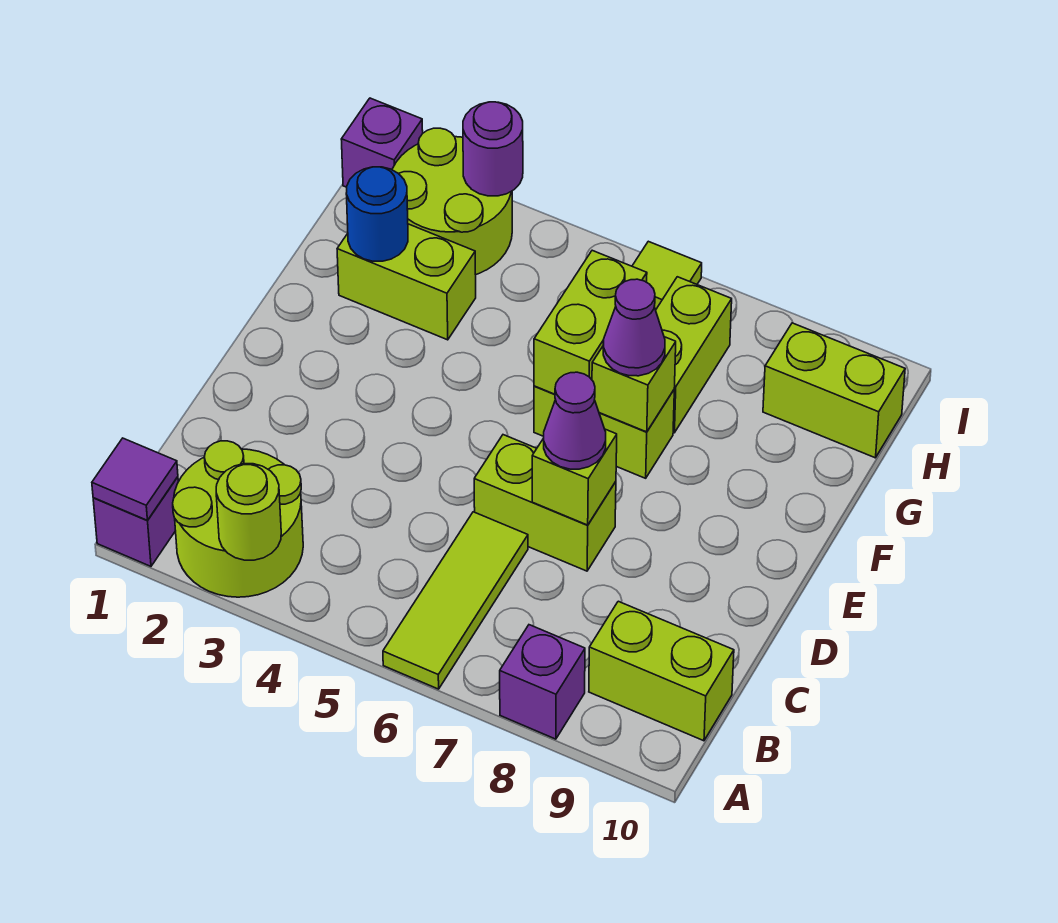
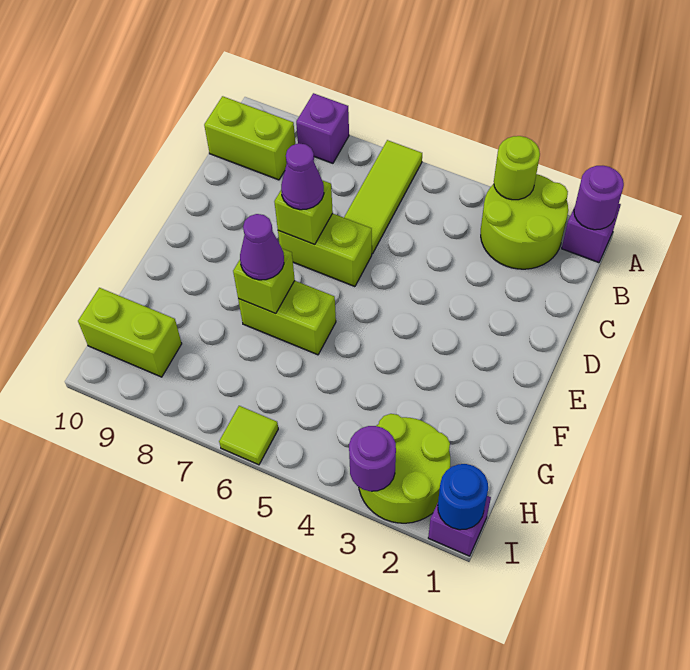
purple 1x1 tile [92,438,178,520] -> purple 1x1 round brick [574,166,624,230]
lime 1x2 brick [534,250,647,394] -> none
lime 1x2 brick [337,224,476,340] -> none
blue 1x1 round brick [346,167,408,261] -> blue 1x1 round brick moved to [438,464,488,530]
lime 1x2 brick [656,277,732,433] -> none

